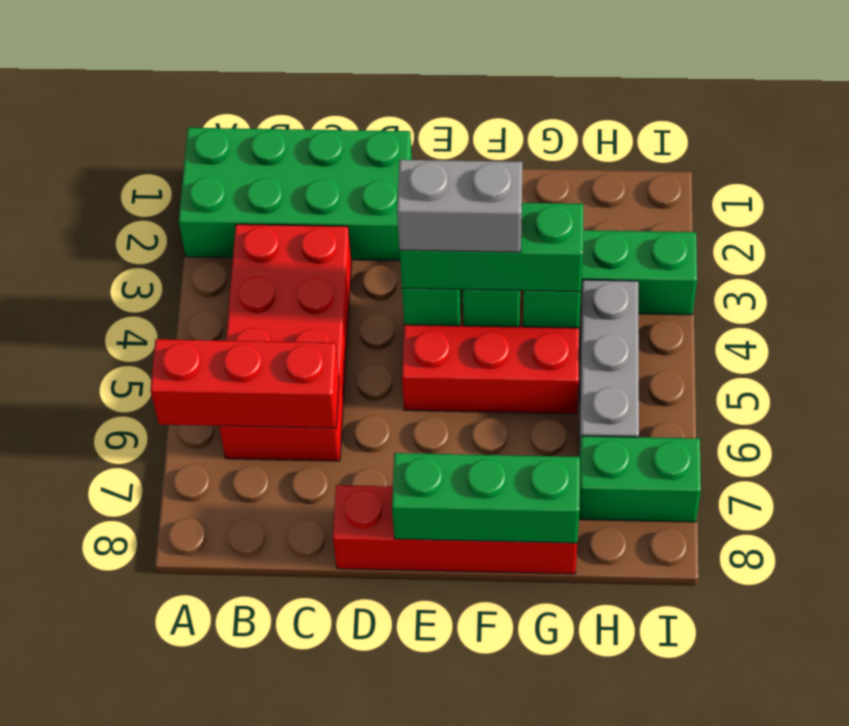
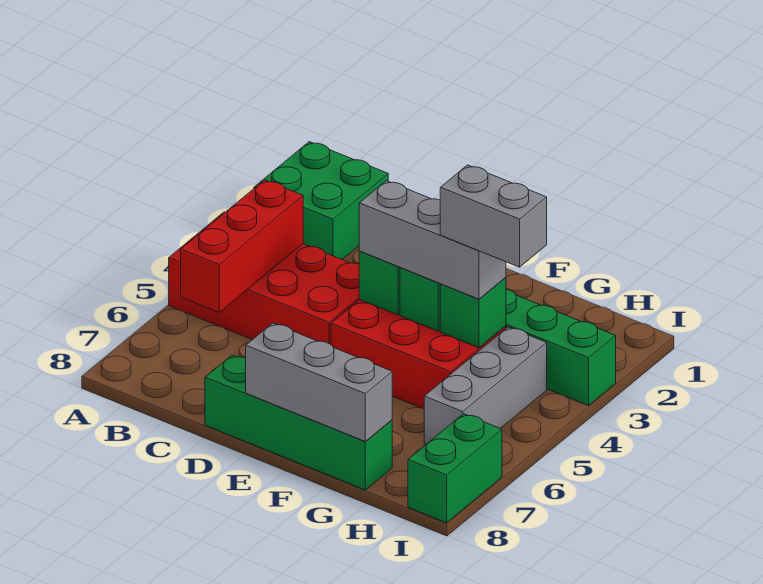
green 2x4 brick [179,128,412,261] -> green 2x2 brick [254,142,388,260]
red 1x3 brick [150,339,339,428] -> red 1x3 brick turned to [181,180,303,312]
red 2x4 brick [219,224,352,461] -> red 2x4 brick turned to [169,212,359,344]
red 1x4 brick [333,485,577,574] -> green 1x4 brick [205,355,392,490]
green 1x3 brick [400,203,583,292] -> grey 1x3 brick [359,181,506,299]
grey 1x2 brick [397,160,522,252] -> grey 1x2 brick moved to [440,165,547,267]
green 1x3 brick [392,453,580,543] -> grey 1x3 brick [246,323,392,441]
green 1x2 brick [579,436,701,522] -> green 1x2 brick turned to [408,414,502,523]

